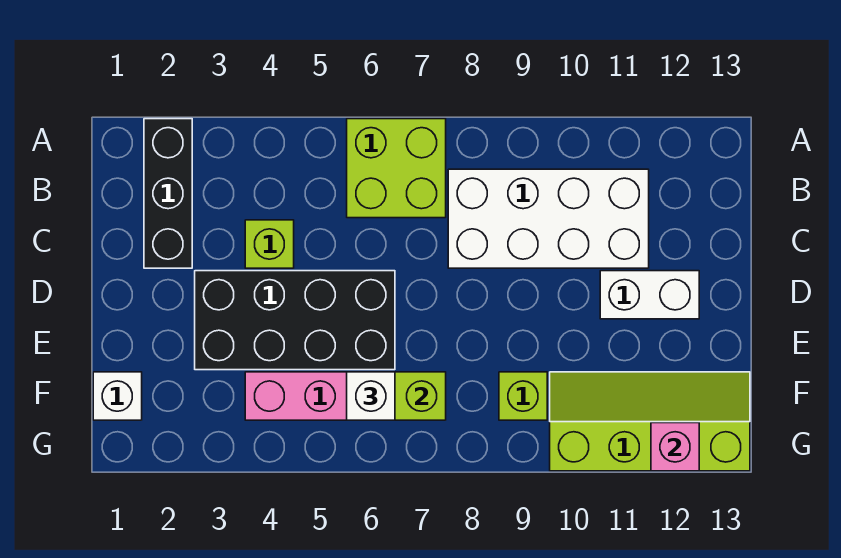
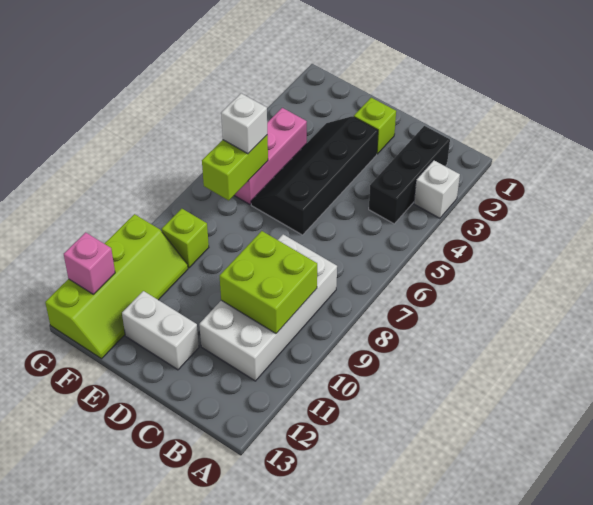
black 1x3 brick [144,119,192,268] -> black 1x3 brick turned to [369,126,450,224]
lime 2x2 brick [347,119,446,218] -> lime 2x2 brick moved to [220,231,317,333]
lime 1x1 brick [245,220,294,268] -> lime 1x1 brick moved to [354,98,396,154]
black 2x4 brick [195,271,395,370] -> black 2x4 slope [251,116,378,235]
white 1x2 brick [600,271,699,319] -> white 1x2 brick turned to [122,291,199,370]
white 1x1 brick [93,372,142,420] -> white 1x1 brick moved to [414,160,460,218]

